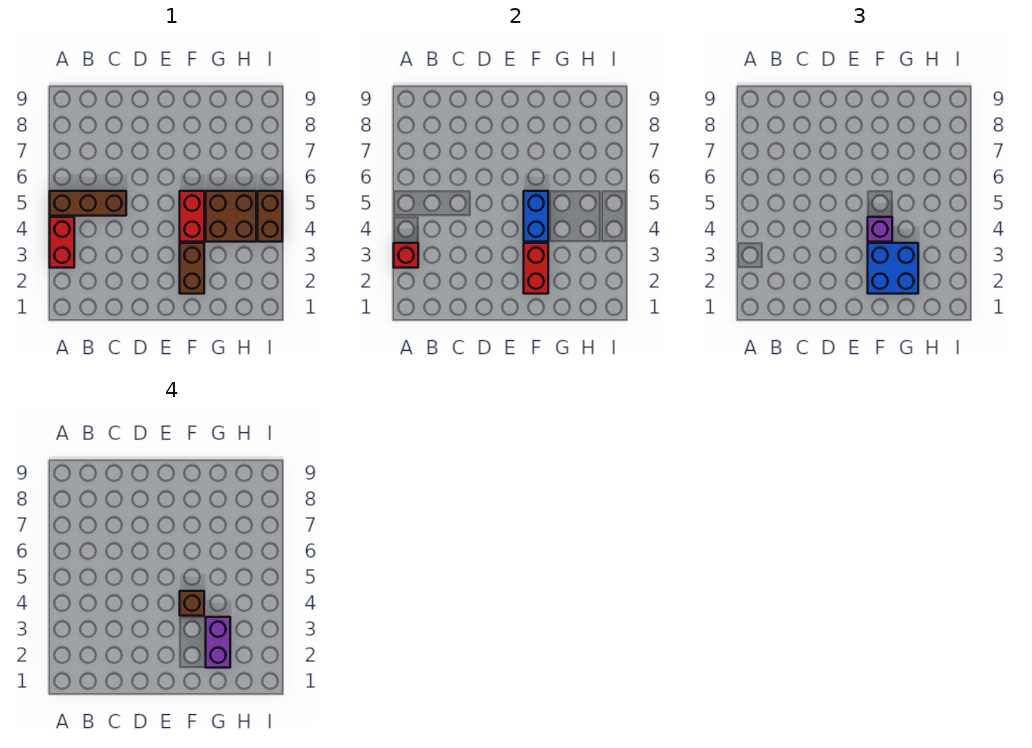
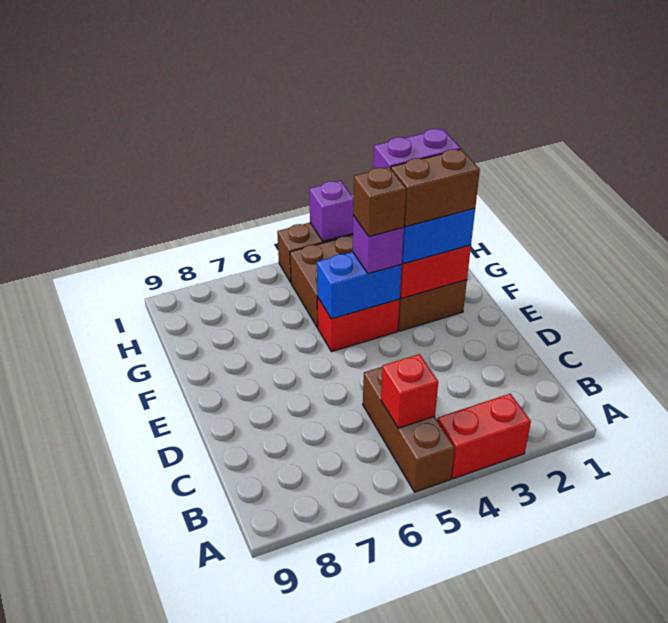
red 1x1 brick [394,243,418,268] -> red 1x1 brick moved to [381,354,438,428]
none -> brown 1x2 brick [391,149,480,227]
none -> purple 1x1 brick [309,181,353,241]

